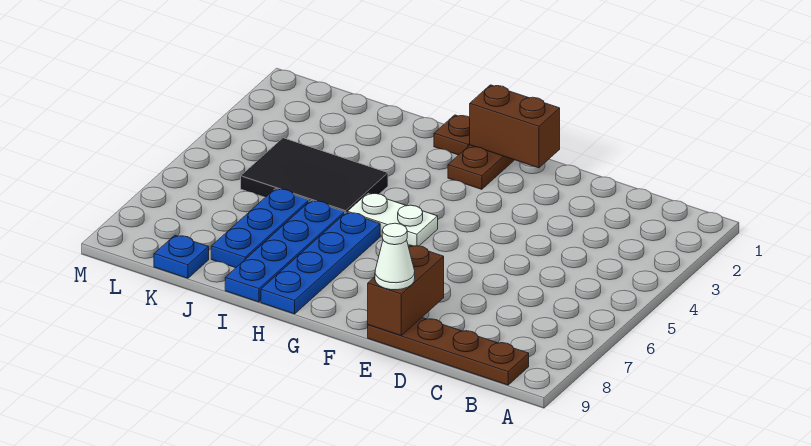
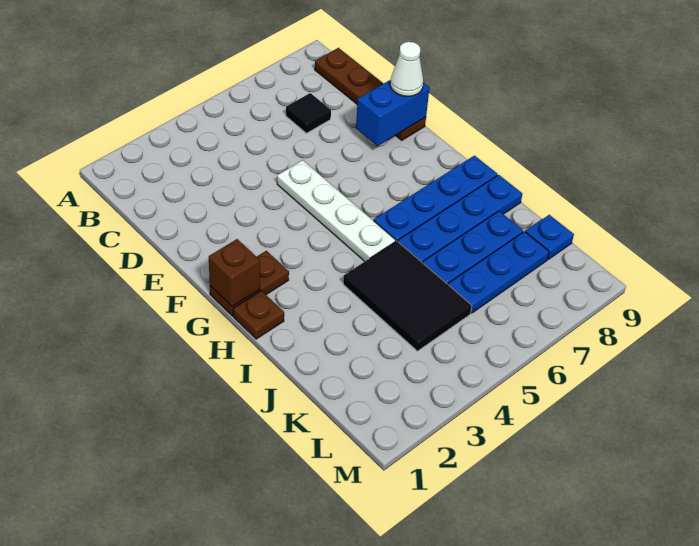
none -> black 1x1 tile [286,93,331,133]
brown 1x2 brick [368,245,444,335] -> blue 1x2 brick [356,80,430,146]
brown 1x2 brick [470,85,560,168] -> brown 1x1 brick [209,239,260,307]
white 1x2 plate [347,193,438,246] -> white 1x4 plate [277,160,396,261]
none -> blue 1x3 plate [448,232,549,313]

